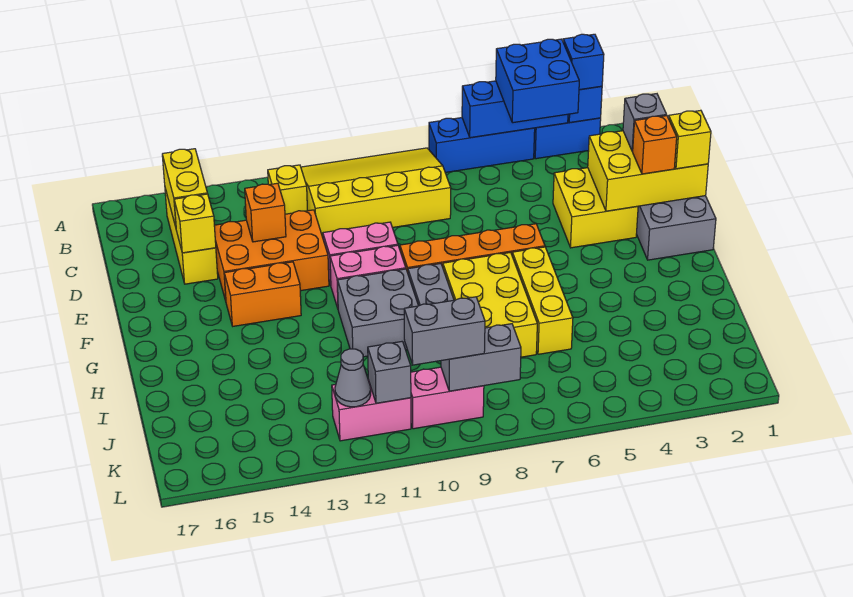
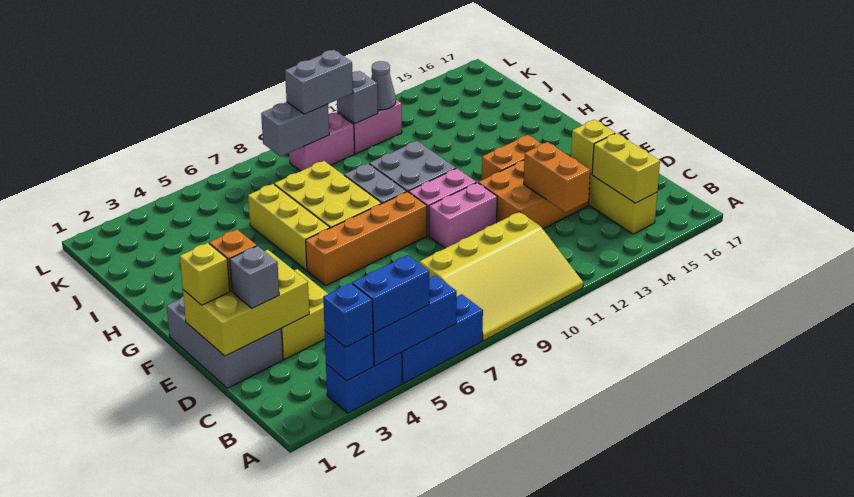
blue 2x2 brick [496,39,579,123] -> blue 1x2 brick [352,255,429,333]
yellow 1x1 brick [268,165,308,214] -> none
orange 1x1 brick [245,183,286,242] -> orange 1x2 brick [524,142,590,212]

